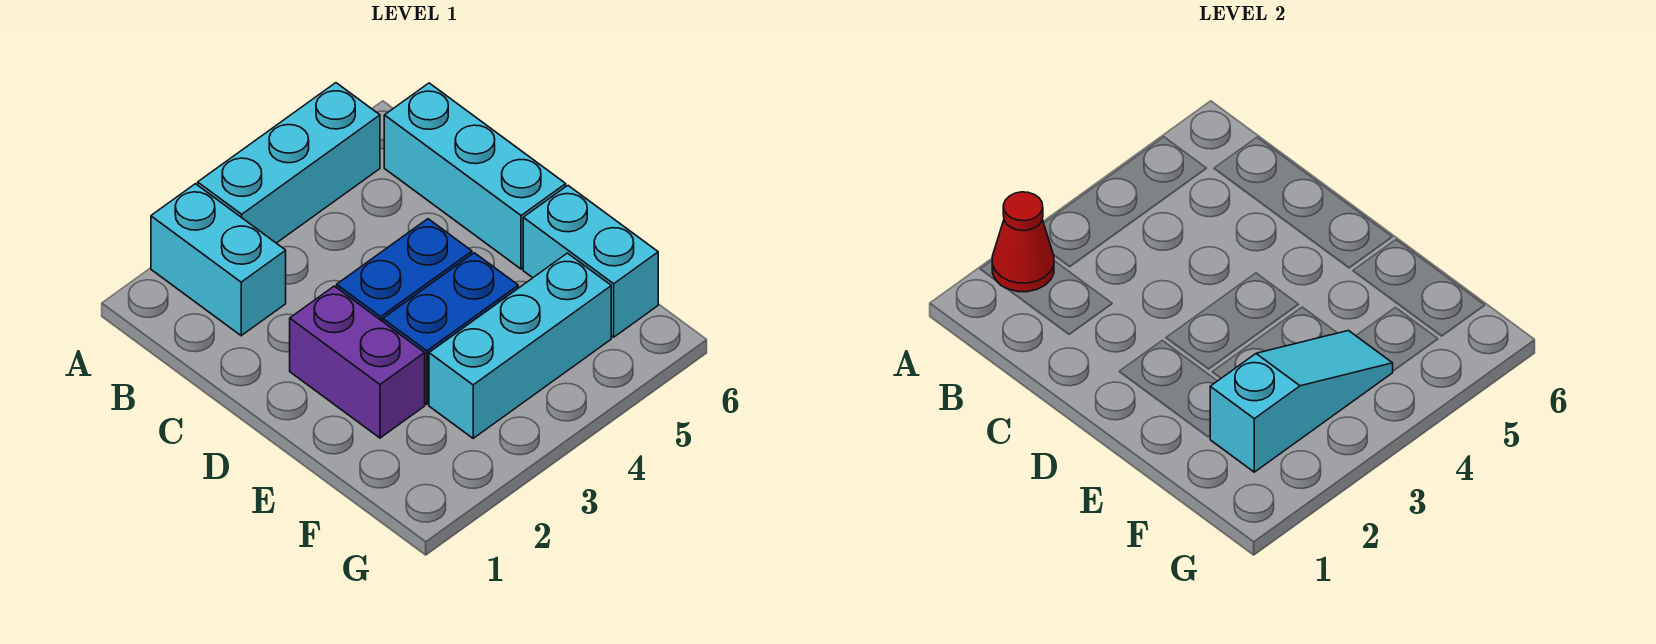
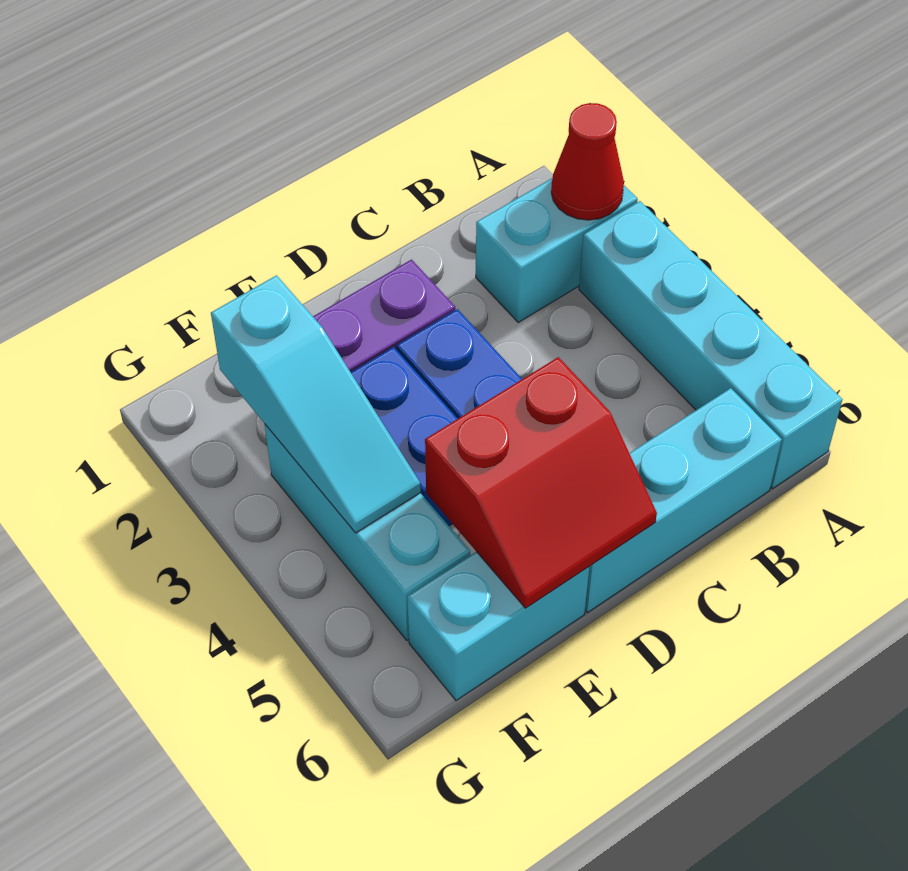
cyan 1x3 brick [198,83,380,243] -> cyan 1x4 brick [579,201,842,489]
none -> red 2x2 slope [425,357,657,608]

